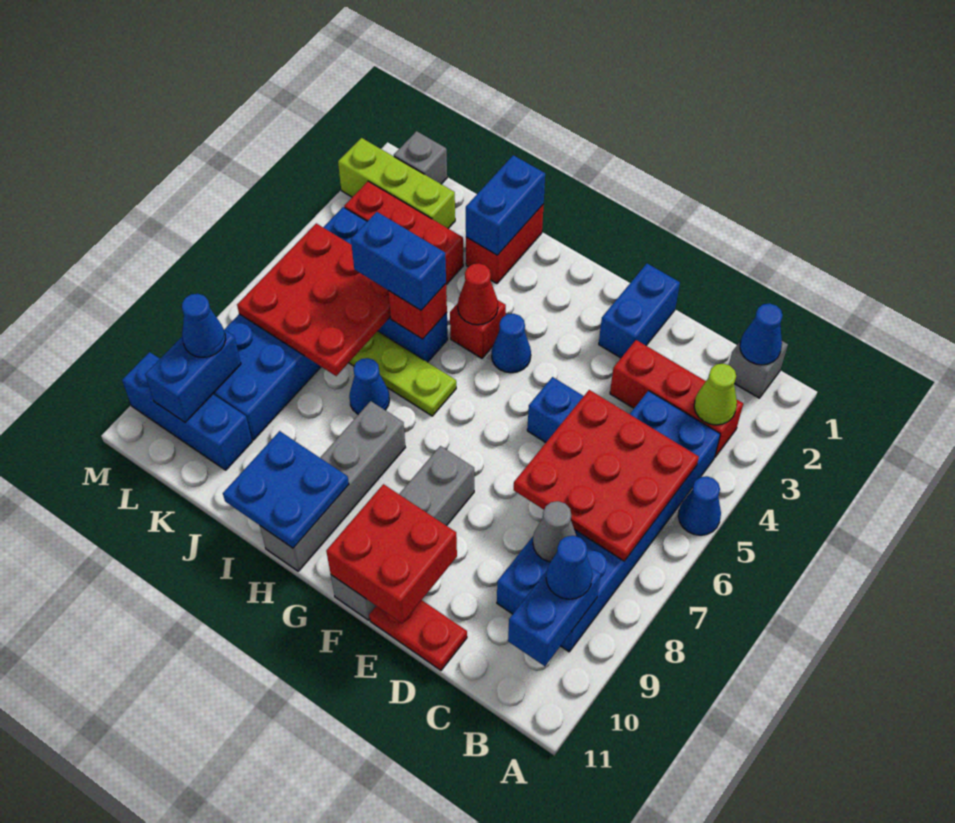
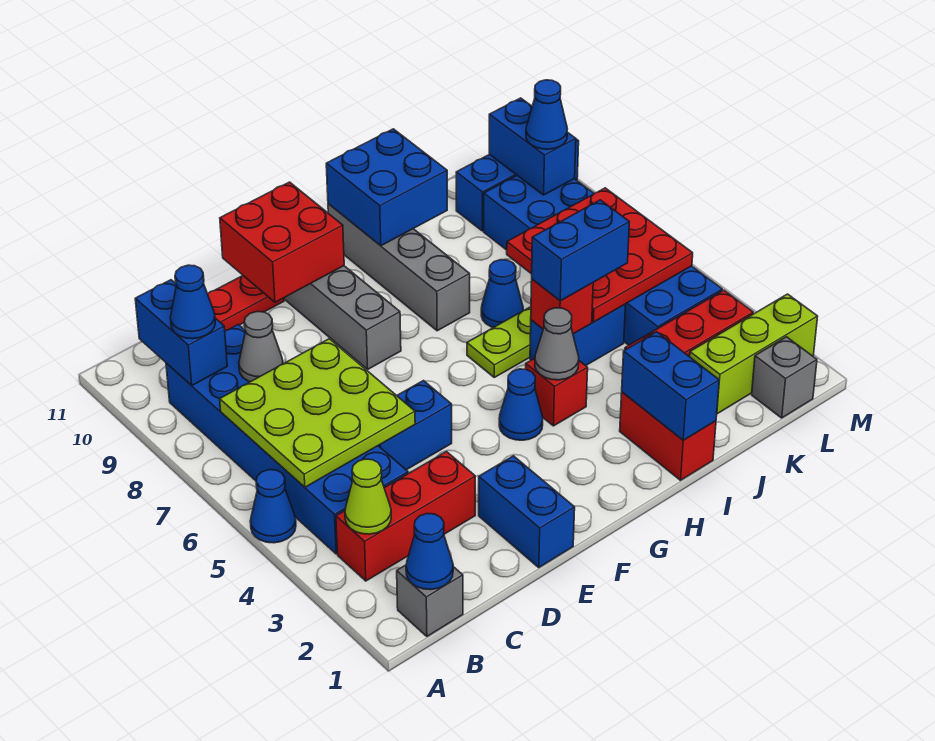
red 3x3 plate [514,390,699,561] -> lime 3x3 plate [220,339,415,487]
red 1x1 cone [458,263,498,325] -> grey 1x1 cone [535,308,579,380]
blue 2x2 plate [223,431,349,548] -> blue 2x2 brick [326,129,447,246]

